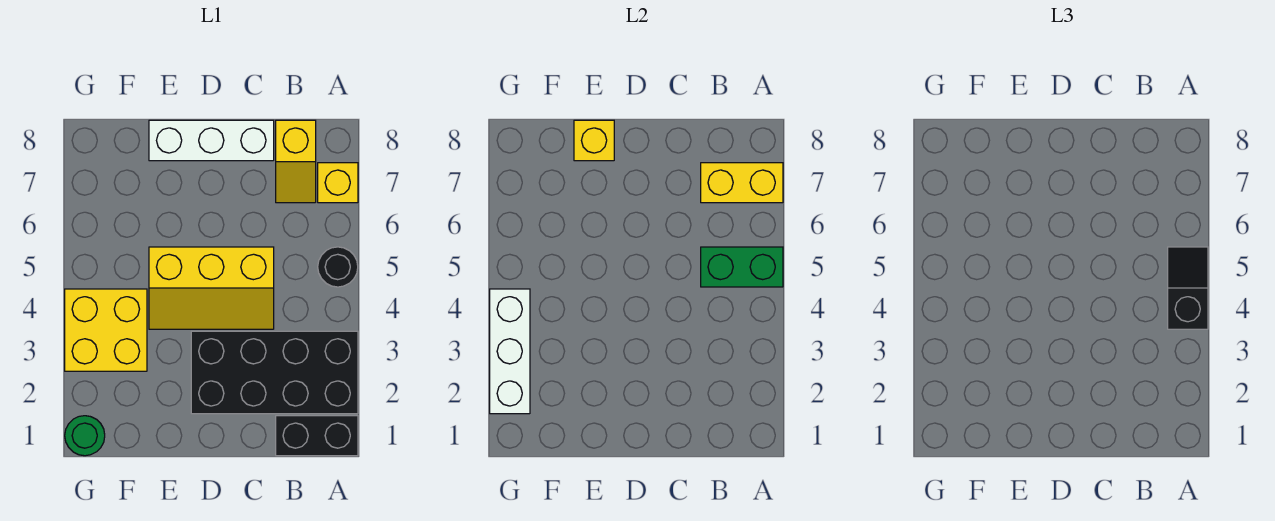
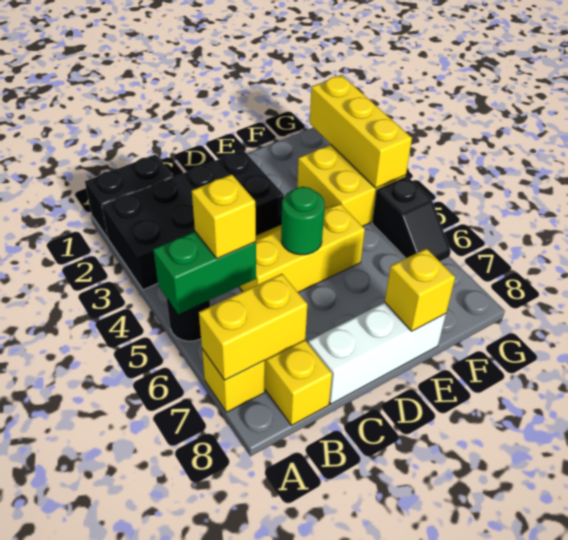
black 1x2 slope [1168,247,1208,329] -> black 1x2 slope moved to [372,177,451,262]
none -> yellow 1x1 brick [192,174,256,259]
green 1x1 round brick [65,416,105,456] -> green 1x1 round brick moved to [281,187,325,255]
white 1x3 brick [490,289,530,414] -> yellow 1x3 brick [310,75,412,188]

